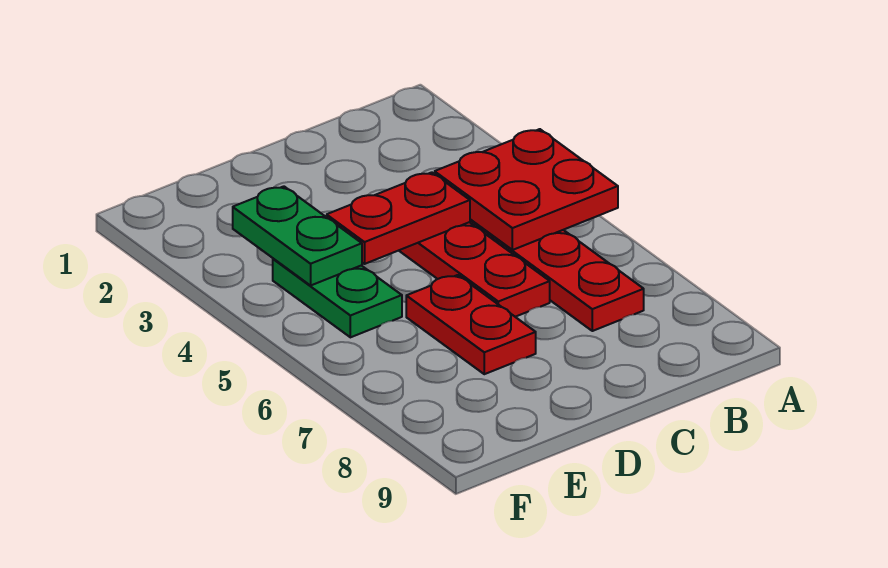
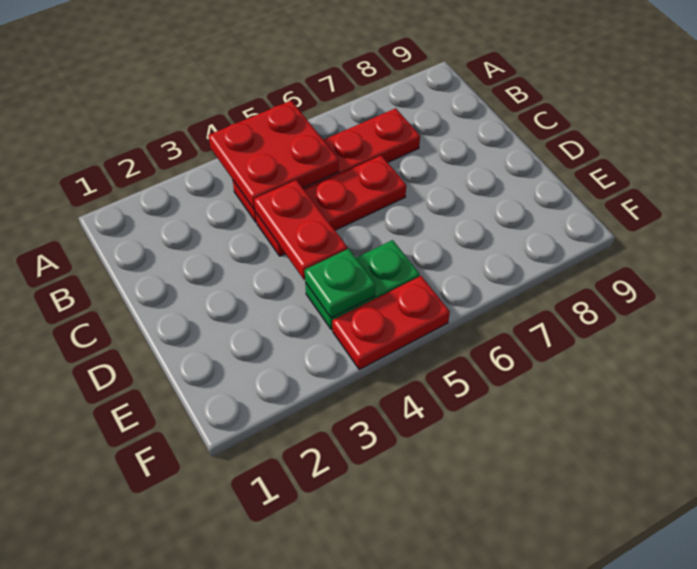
red 1x2 plate [406,275,536,374] -> red 1x2 plate moved to [332,276,450,369]
green 1x2 plate [233,186,362,285] -> green 1x1 plate [305,249,376,318]

